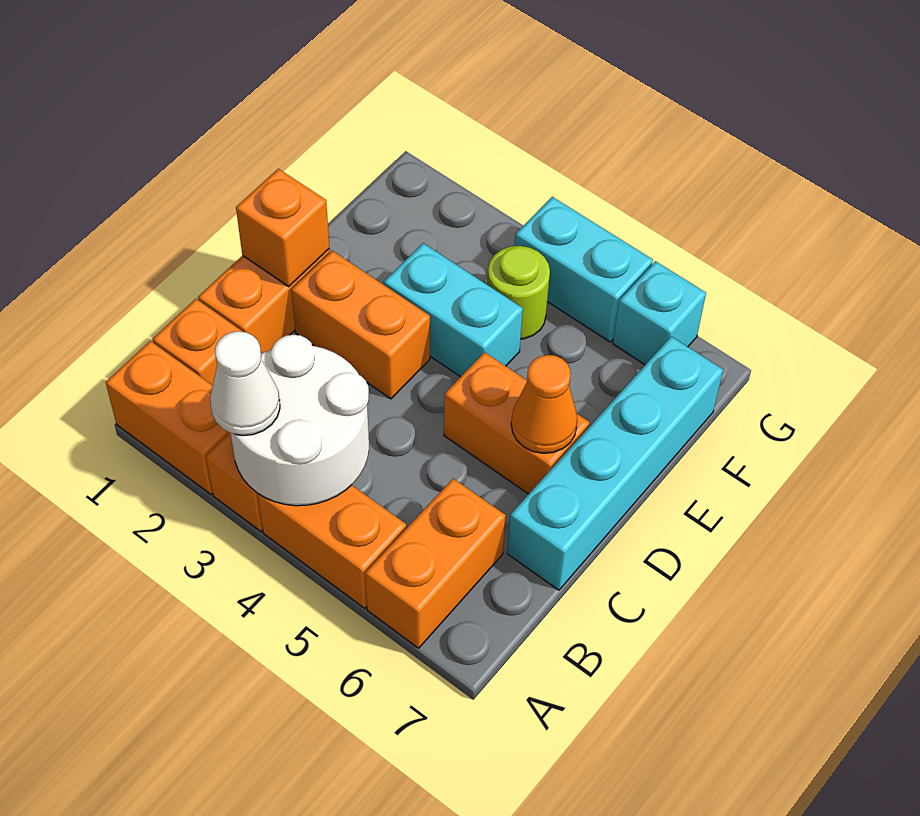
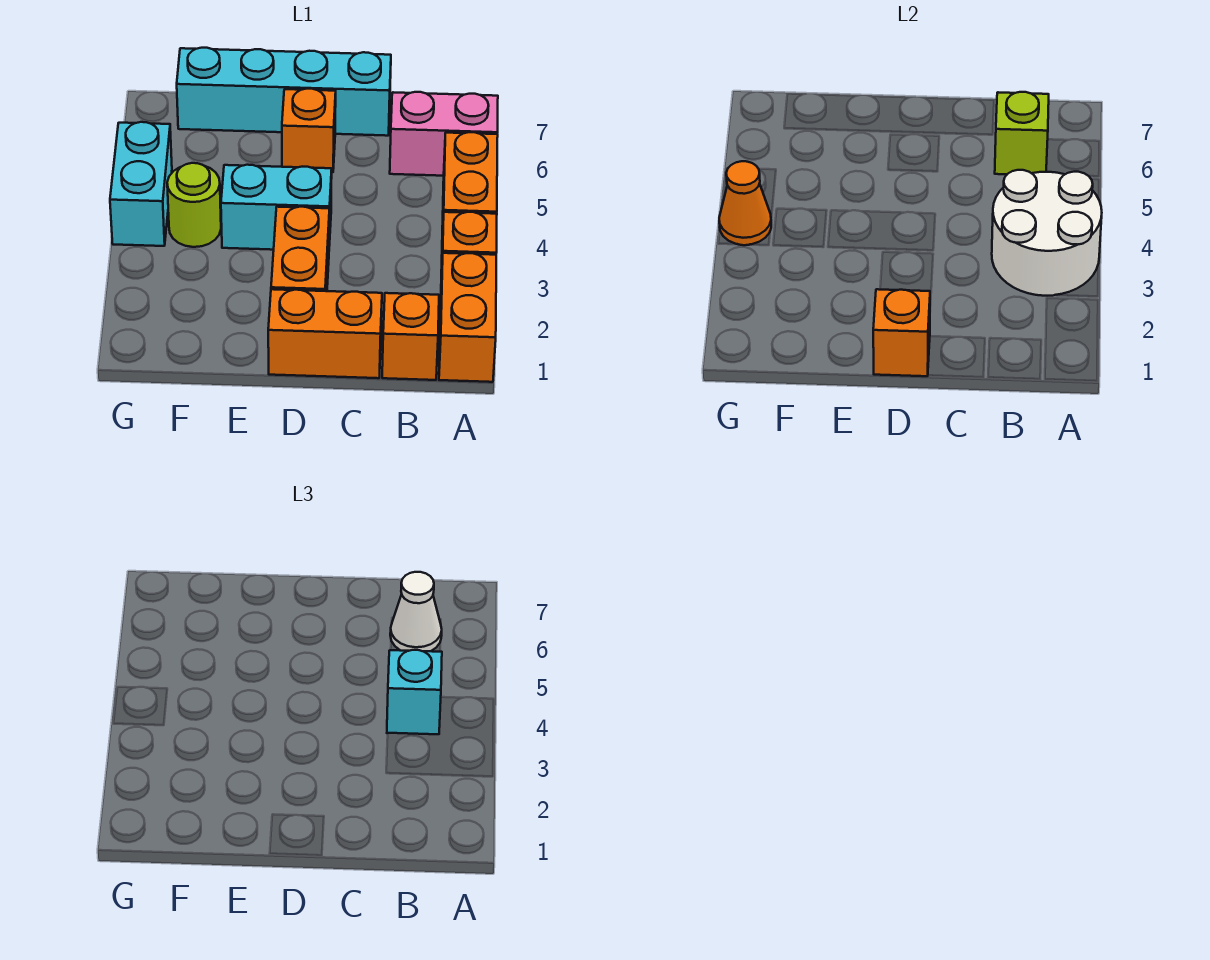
white 1x1 cone [210,331,280,436] -> white 1x1 cone moved to [390,572,442,651]
orange 1x2 brick [365,479,506,648] -> pink 1x2 brick [390,92,498,176]
none -> lime 1x1 brick [995,92,1049,174]
orange 1x2 brick [444,352,589,494] -> orange 1x1 brick [282,89,336,172]
orange 1x1 cone [511,355,577,453] -> orange 1x1 cone moved to [719,161,771,245]
cyan 1x2 brick [384,243,523,377] -> cyan 1x2 brick turned to [221,165,332,250]
cyan 1x1 brick [613,261,706,365] -> cyan 1x1 brick moved to [387,650,442,734]

